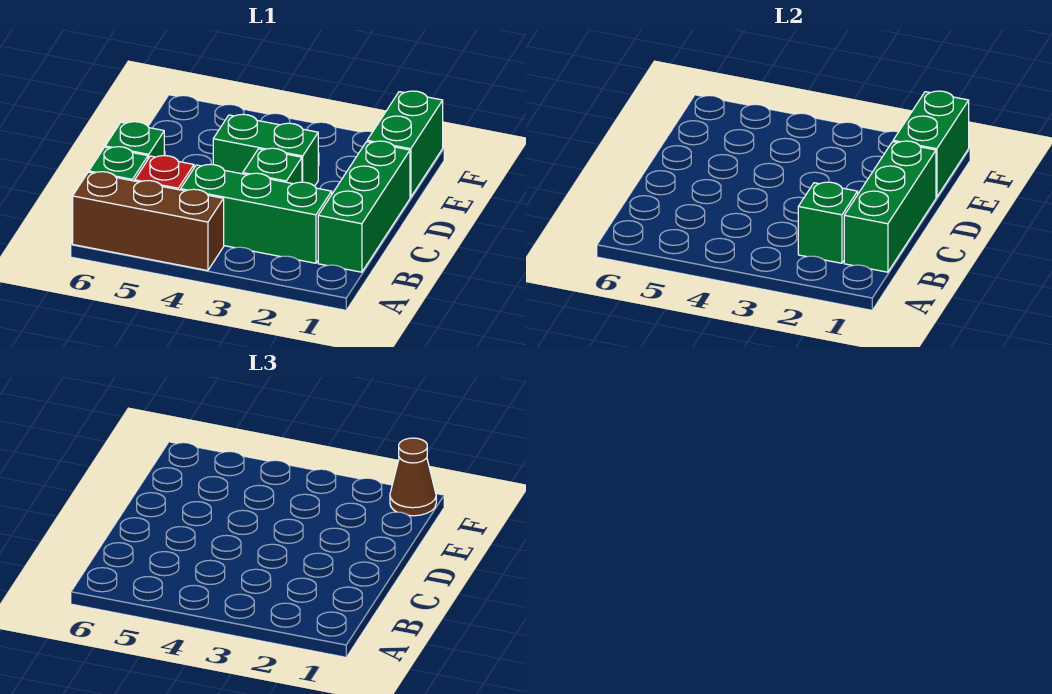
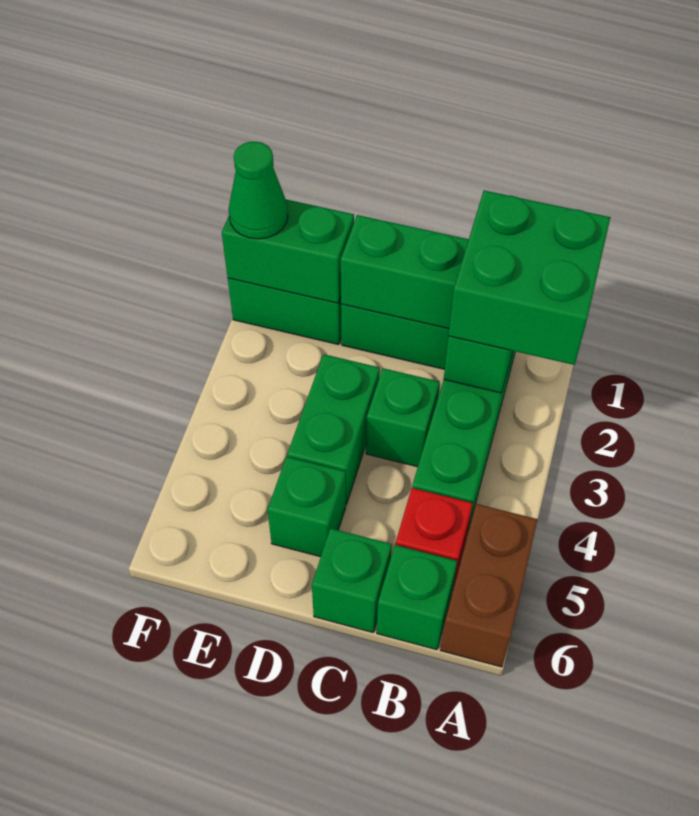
none -> green 2x2 brick [449,190,610,365]
brown 1x3 brick [73,172,224,271] -> brown 1x2 brick [441,504,538,667]
none -> green 1x1 brick [267,457,346,557]
brown 1x1 cone [390,438,436,516] -> green 1x1 cone [229,142,288,239]

